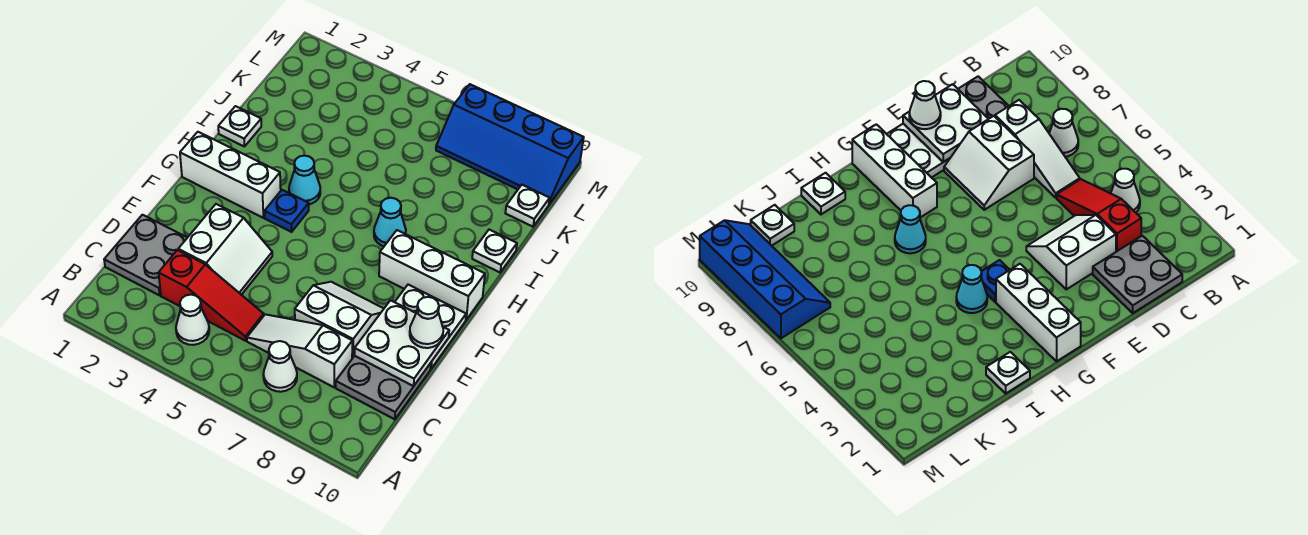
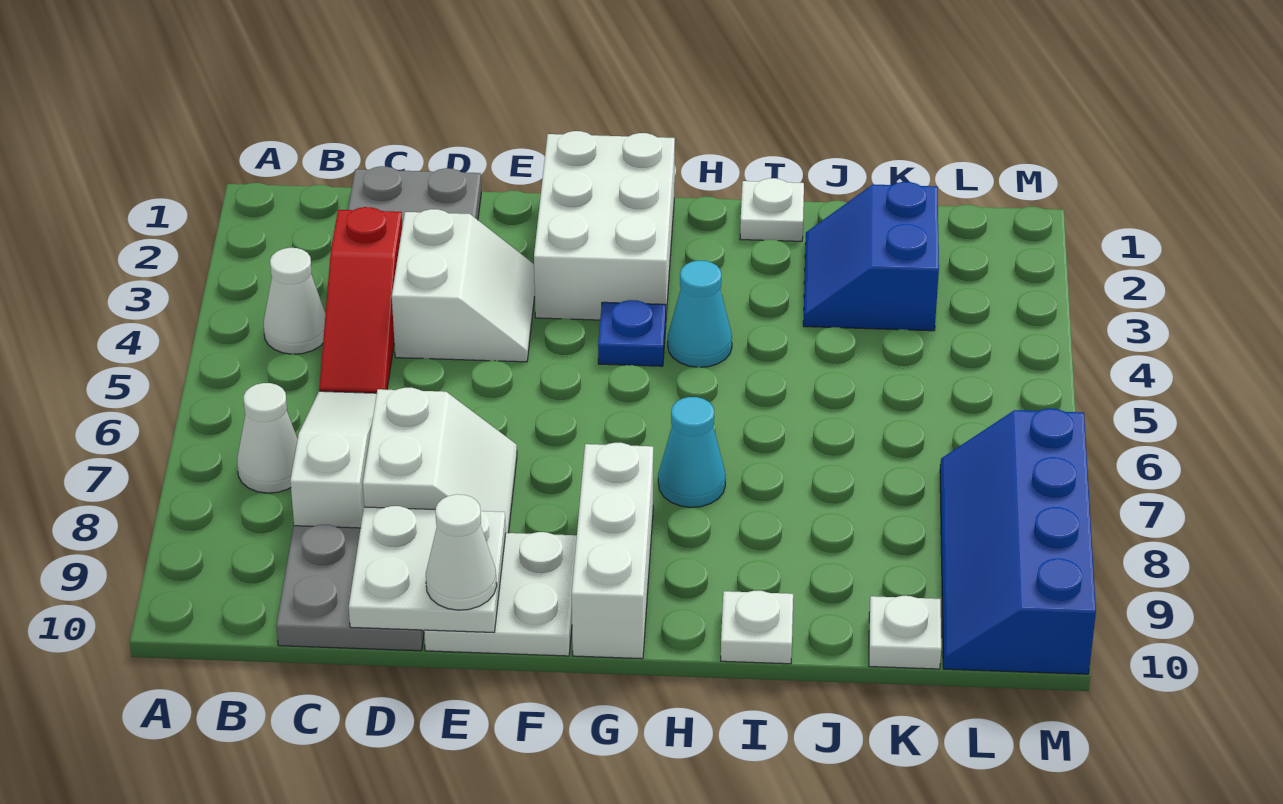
white 2x2 slope [178,204,272,295] -> white 2x2 slope turned to [392,209,535,362]
white 1x3 brick [180,132,281,218] -> white 2x3 brick [534,131,675,320]
none -> blue 2x2 slope [803,182,939,331]

